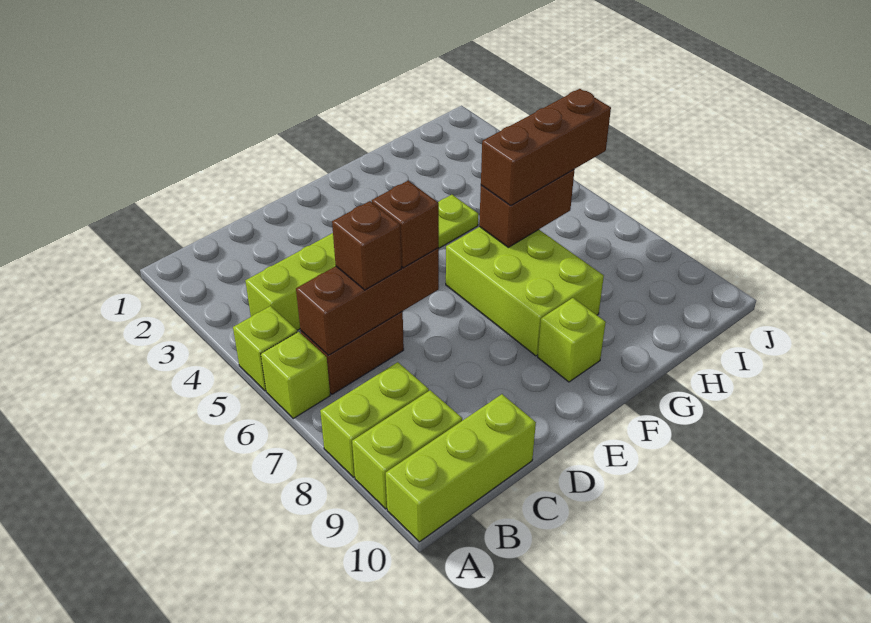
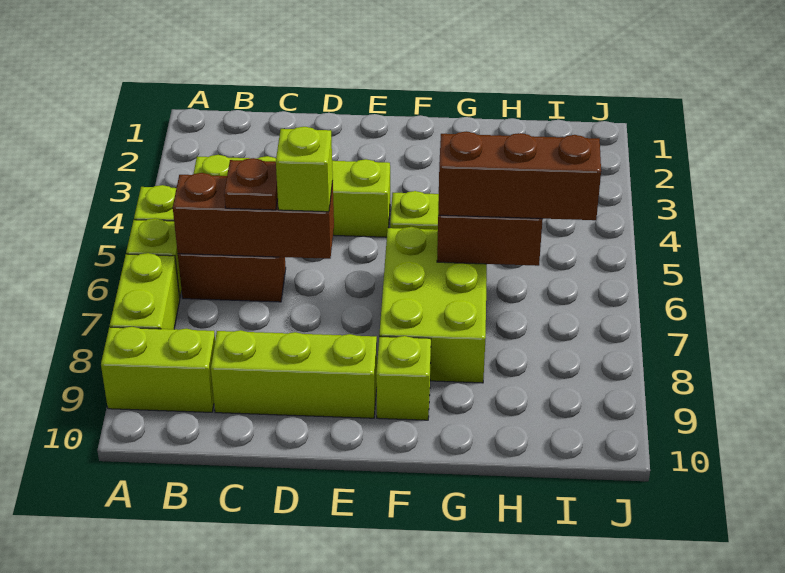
lime 1x2 brick [320,362,429,477] -> lime 1x2 brick turned to [110,253,180,329]
lime 1x3 brick [386,394,536,542] -> lime 1x3 brick moved to [211,330,377,418]
brown 1x1 brick [332,201,401,290] -> brown 1x1 plate [224,158,278,210]
brown 1x1 brick [372,181,439,268] -> lime 1x1 brick [276,127,333,212]

